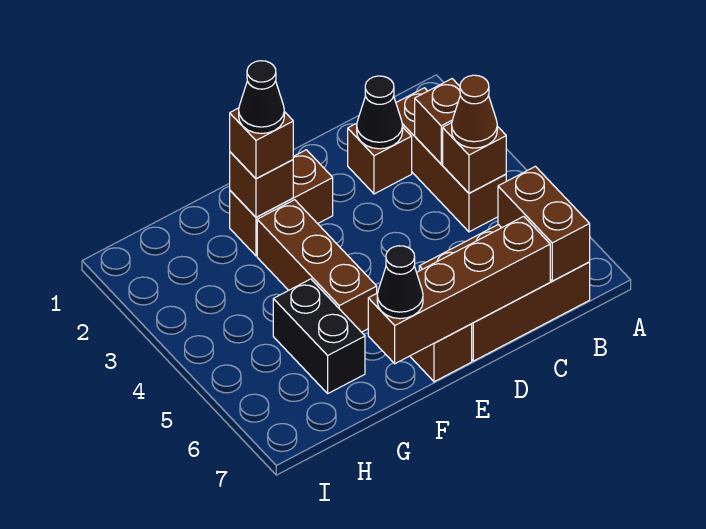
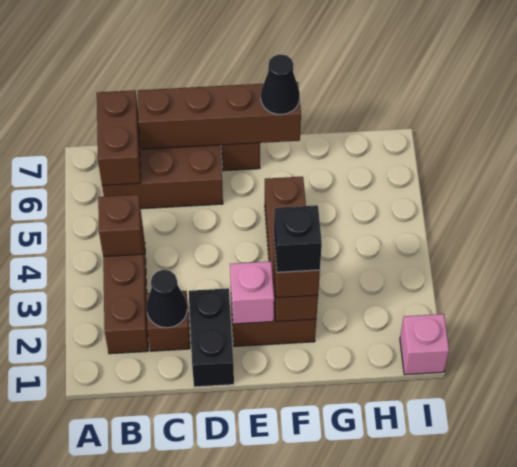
brown 1x1 brick [415,79,460,164] -> none
brown 1x1 cone [452,75,497,148] -> none
none -> pink 1x1 brick [230,261,274,324]
black 1x1 cone [239,61,284,134] -> black 1x1 brick [274,205,322,272]
black 1x2 brick [273,279,365,393] -> black 1x2 brick moved to [189,288,234,387]
none -> pink 1x1 brick [400,314,449,375]

